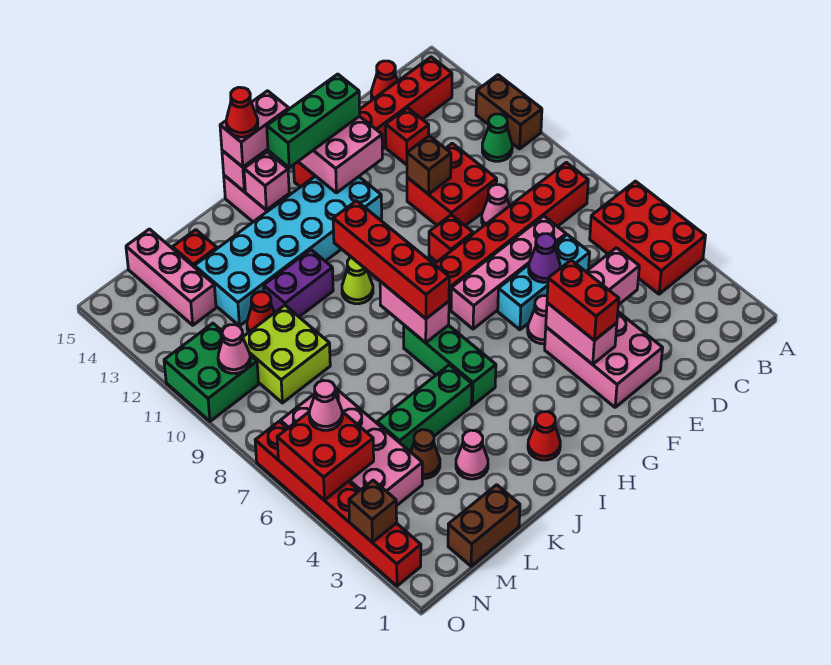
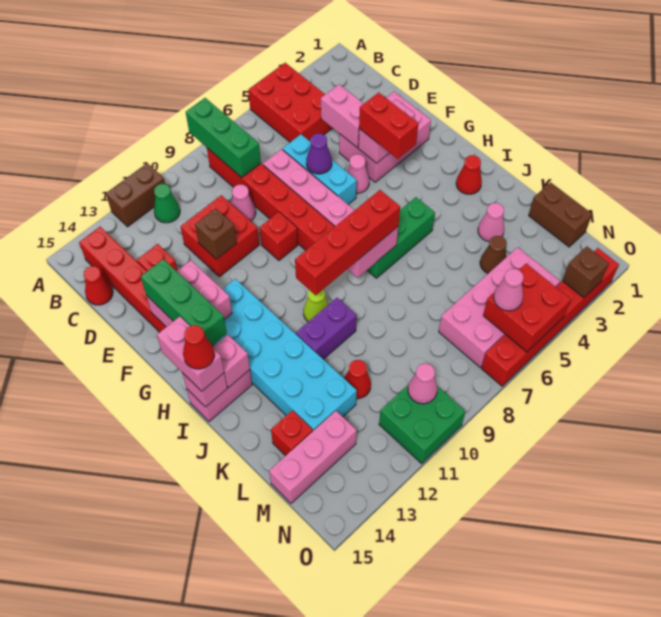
red 2x3 brick [590,181,705,294] -> red 2x3 brick turned to [248,63,332,142]
red 1x2 brick [547,260,619,340] -> red 1x2 brick turned to [359,92,418,159]
green 1x3 brick [377,365,472,452] -> green 1x3 brick moved to [186,98,261,177]
purple 1x2 brick [264,250,333,317] -> purple 1x2 brick turned to [296,298,357,359]
lime 2x2 brick [243,305,330,403] -> none

